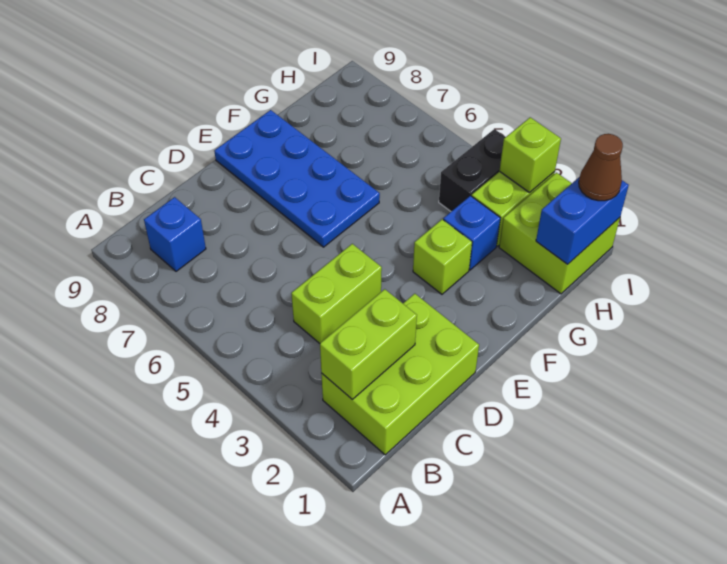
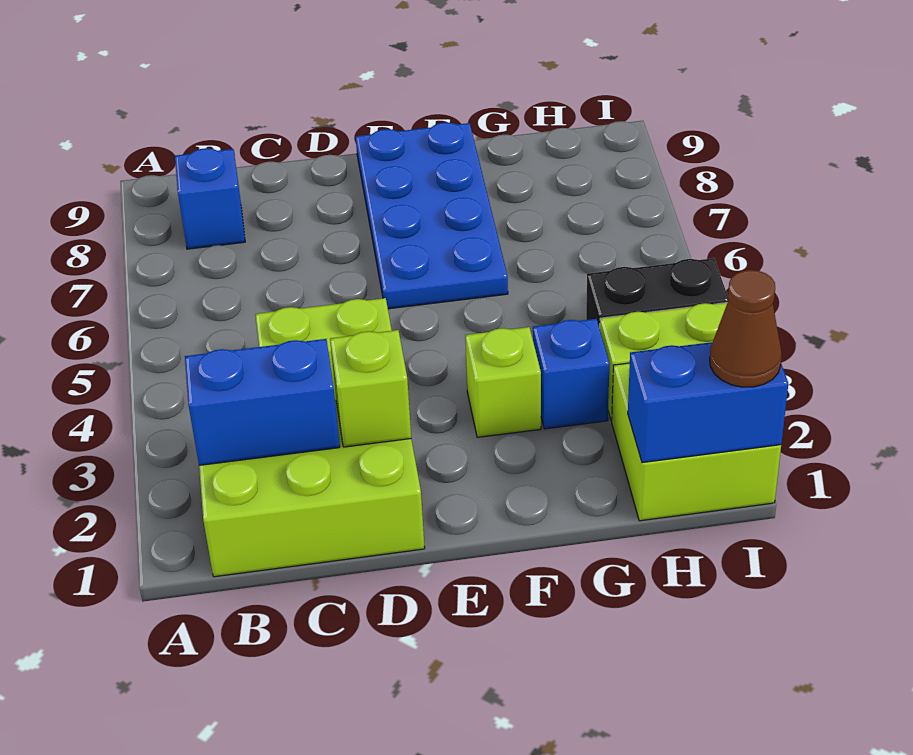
lime 1x2 brick [320,289,417,399] -> blue 1x2 brick [185,339,340,465]
lime 1x1 brick [500,117,561,192] -> lime 1x1 brick moved to [330,330,411,447]

